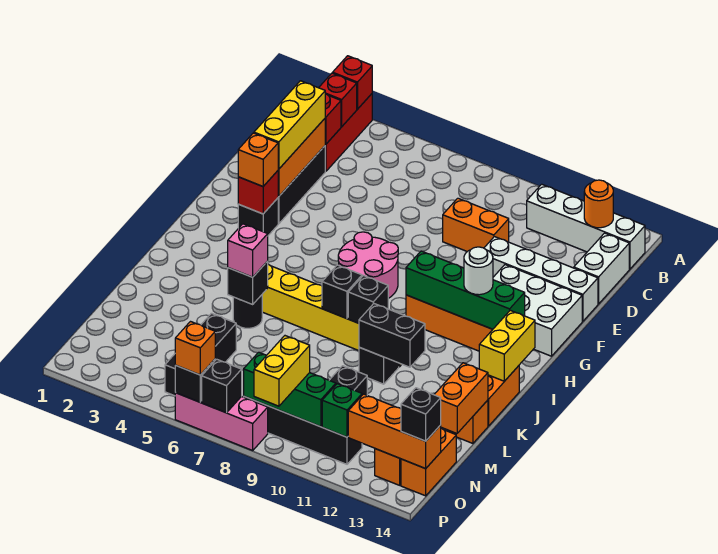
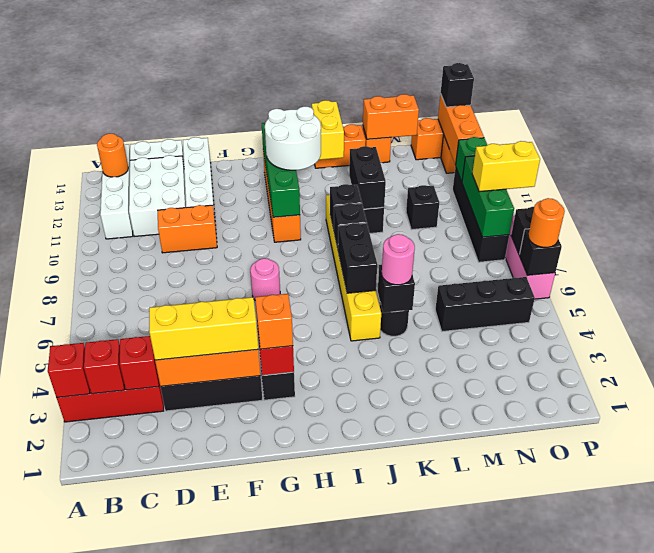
orange 1x2 brick [443,198,509,252] -> orange 1x2 brick turned to [158,205,217,253]
white 2x3 brick [493,265,582,356] -> white 2x3 brick moved to [129,155,186,237]
pink 2x2 round brick [338,232,398,298] -> pink 1x1 round brick [250,258,280,300]
white 1x1 round brick [464,247,493,295] -> white 2x2 round brick [265,106,321,170]
yellow 1x2 brick [479,310,535,381] -> yellow 1x2 brick turned to [312,100,344,160]
none -> black 1x2 brick [338,223,377,293]
pink 1x1 brick [228,224,268,277] -> pink 1x1 round brick [382,234,415,285]
orange 1x1 brick [175,322,215,375] -> orange 1x1 round brick [528,198,565,247]

